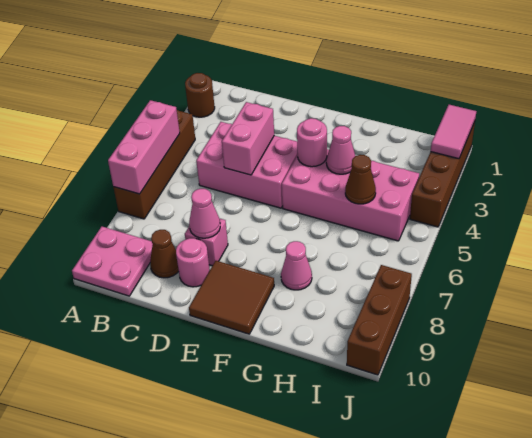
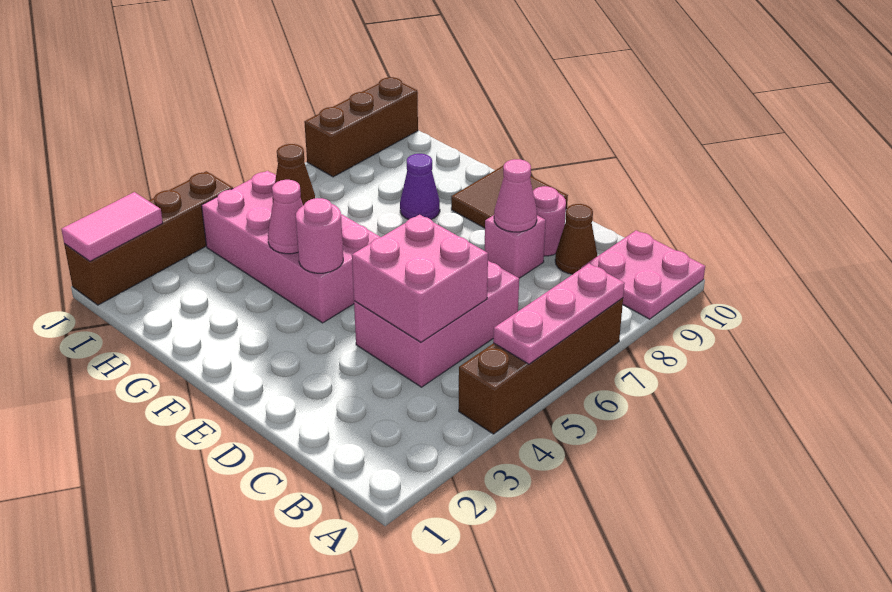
brown 1x1 round brick [185,73,215,117] -> none
pink 1x3 brick [108,100,180,194] -> pink 1x3 plate [493,264,625,364]
pink 2x3 brick [196,122,298,208] -> pink 2x3 brick turned to [354,261,519,387]
pink 1x2 brick [222,102,274,175] -> pink 2x2 brick [352,215,488,342]
pink 1x1 cone [281,241,312,290] -> purple 1x1 cone [400,154,440,219]

